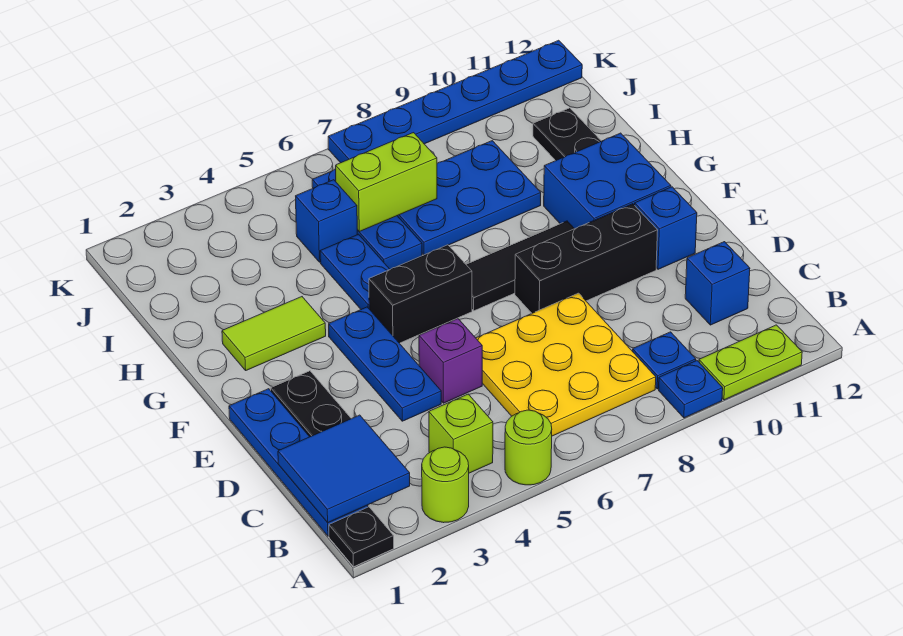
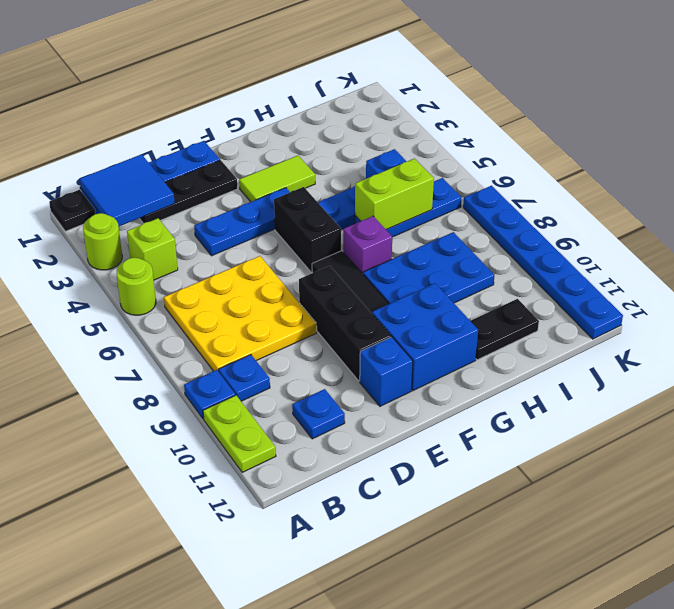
blue 1x1 brick [685,242,750,325] -> blue 1x1 plate [292,389,345,439]
purple 1x1 brick [419,319,482,403] -> purple 1x1 brick moved to [343,216,392,274]
lime 1x2 tile [222,297,326,370] -> lime 1x2 tile turned to [239,156,315,202]
blue 2x3 plate [398,141,541,255] -> blue 2x3 plate turned to [363,232,495,304]
lime 1x2 brick [336,133,437,232] -> lime 1x2 brick turned to [355,159,434,230]

